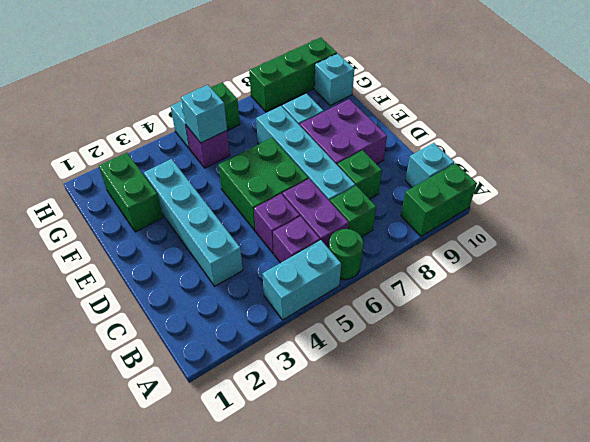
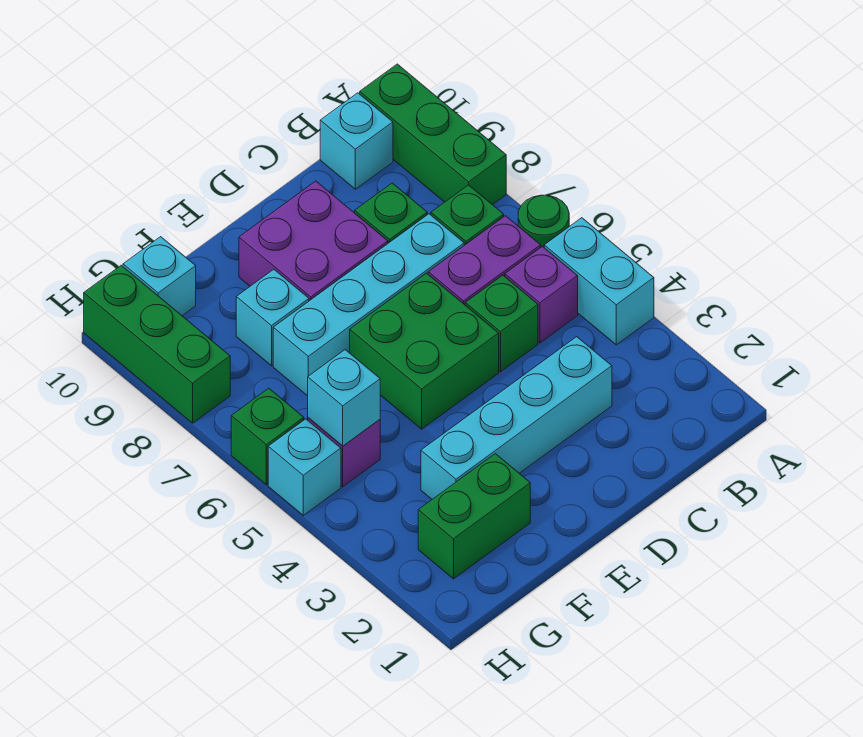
green 1x2 brick [401,163,477,236] -> green 1x3 brick [360,64,506,205]
purple 1x1 brick [254,194,300,253] -> green 1x1 brick [465,275,538,372]

